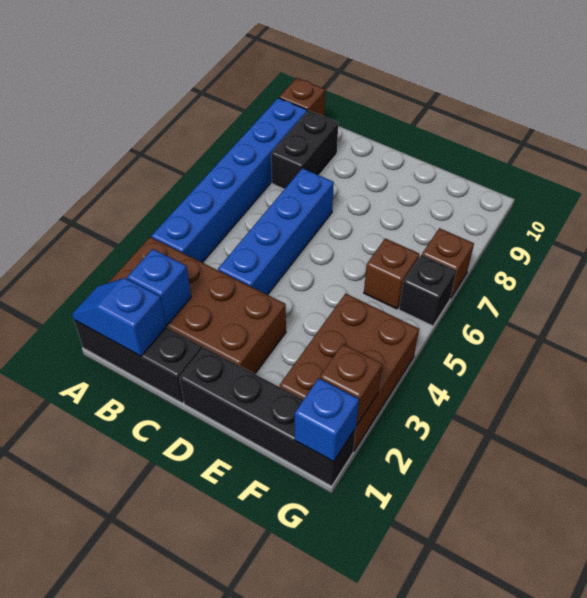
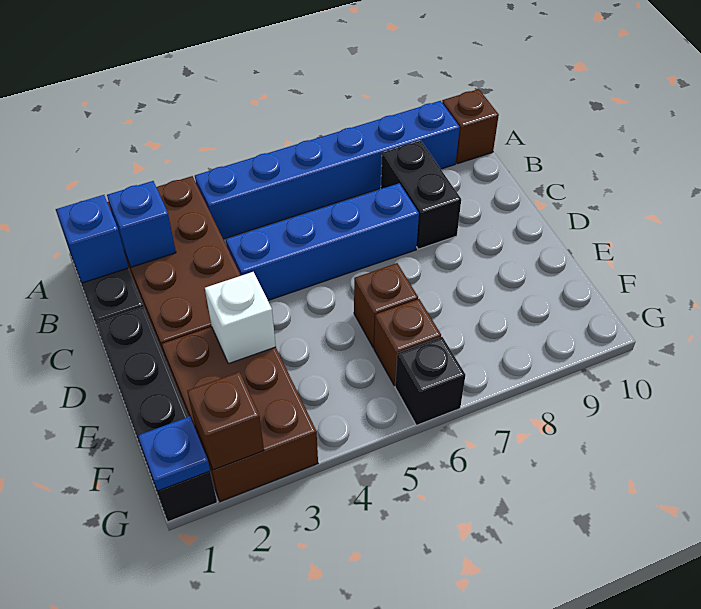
black 1x2 brick [271,111,338,189] -> black 1x2 brick turned to [381,141,461,249]
none -> white 1x1 brick [205,272,276,364]
brown 2x3 brick [280,294,419,451] -> brown 2x3 brick turned to [162,327,318,502]
blue 1x1 brick [295,378,359,462] -> blue 1x1 plate [138,417,210,491]
brown 1x1 brick [422,228,474,297] -> brown 1x1 brick moved to [354,263,418,348]

